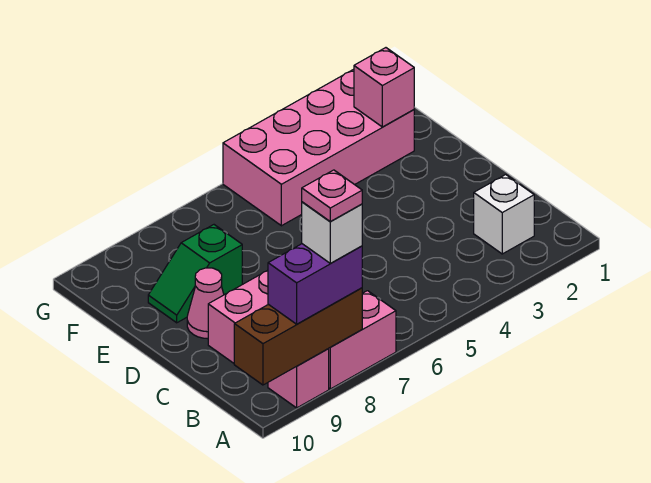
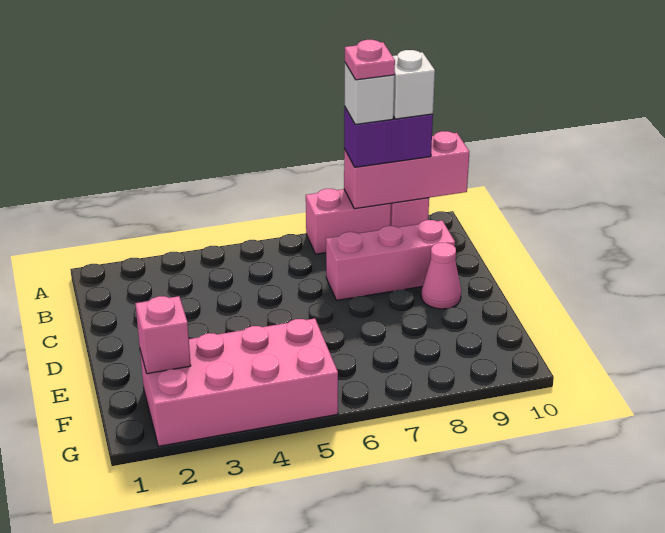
brown 1x3 brick [234,288,362,385] -> pink 1x3 brick [344,131,469,209]
white 1x1 brick [474,175,534,254] -> white 1x1 brick moved to [393,50,435,119]
green 1x2 slope [148,225,242,323] -> none

